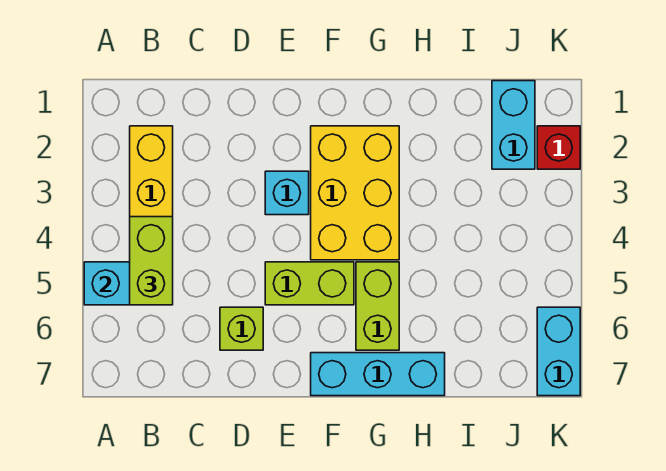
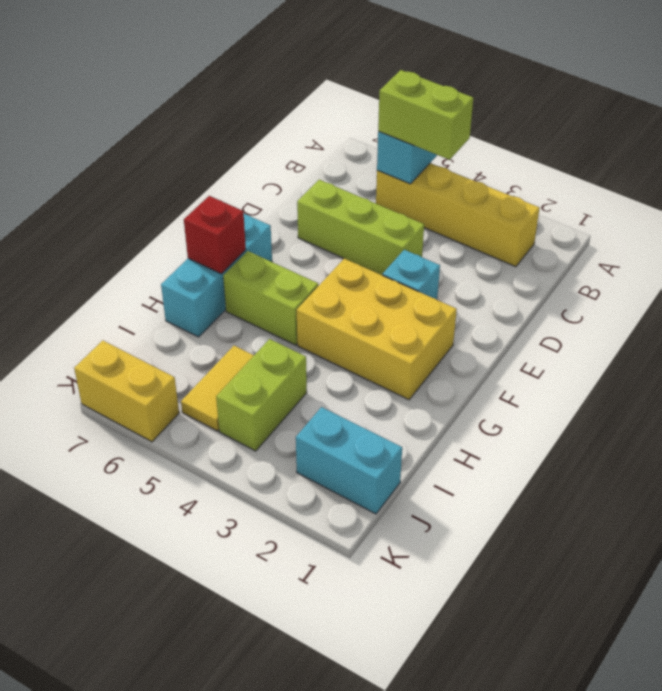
lime 1x1 brick [220,307,263,350] -> lime 1x3 brick [297,180,424,275]
lime 1x2 brick [265,262,354,305] -> lime 1x2 brick moved to [216,339,307,451]
none -> yellow 1x2 tile [181,346,254,431]
red 1x1 brick [537,126,580,169] -> red 1x1 brick moved to [184,196,246,274]
cyan 1x2 brick [537,307,580,396] -> yellow 1x2 brick [74,341,179,442]

